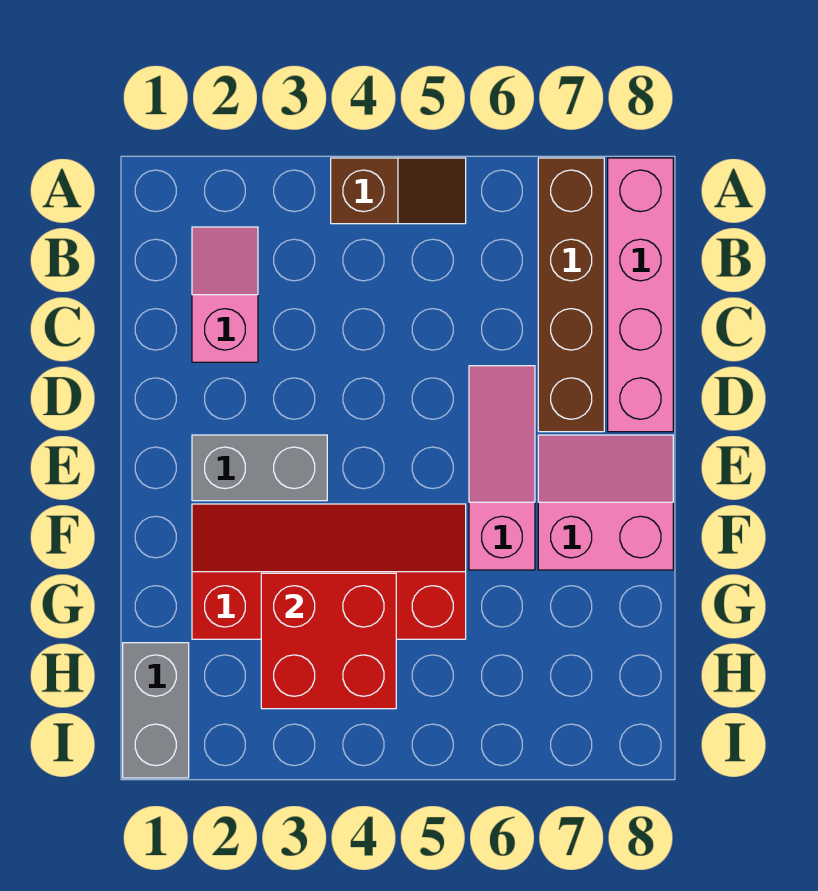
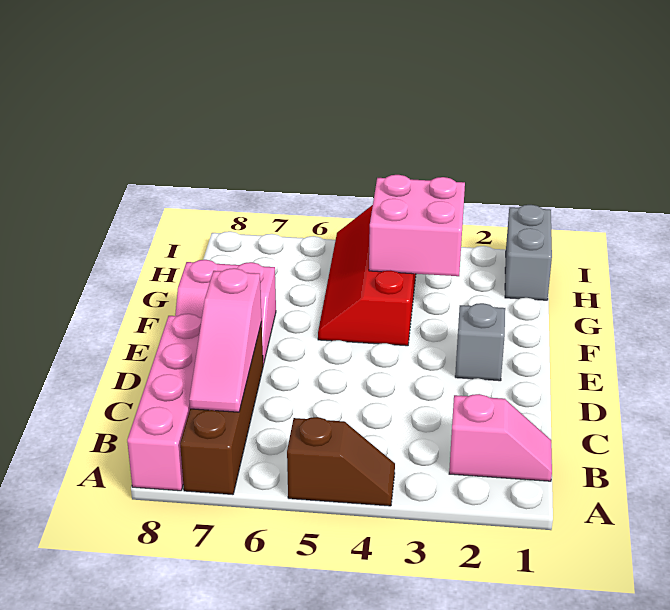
brown 1x2 slope [331,158,466,224] -> brown 1x2 slope turned to [287,417,395,506]
pink 1x2 slope [192,227,258,362] -> pink 1x2 slope turned to [449,394,552,481]
pink 1x3 slope [469,366,535,570] -> pink 1x3 slope moved to [189,268,262,412]
grey 1x2 brick [192,435,327,501] -> grey 1x1 brick [455,303,505,381]
red 2x4 slope [192,504,466,639] -> red 2x4 slope turned to [318,205,416,346]
red 2x2 brick [261,573,396,709] -> pink 2x2 brick [369,175,465,276]

